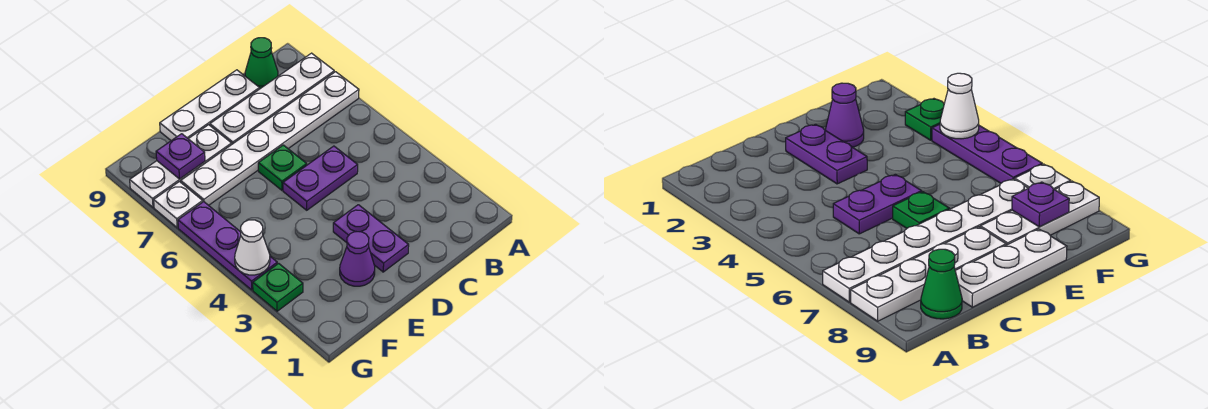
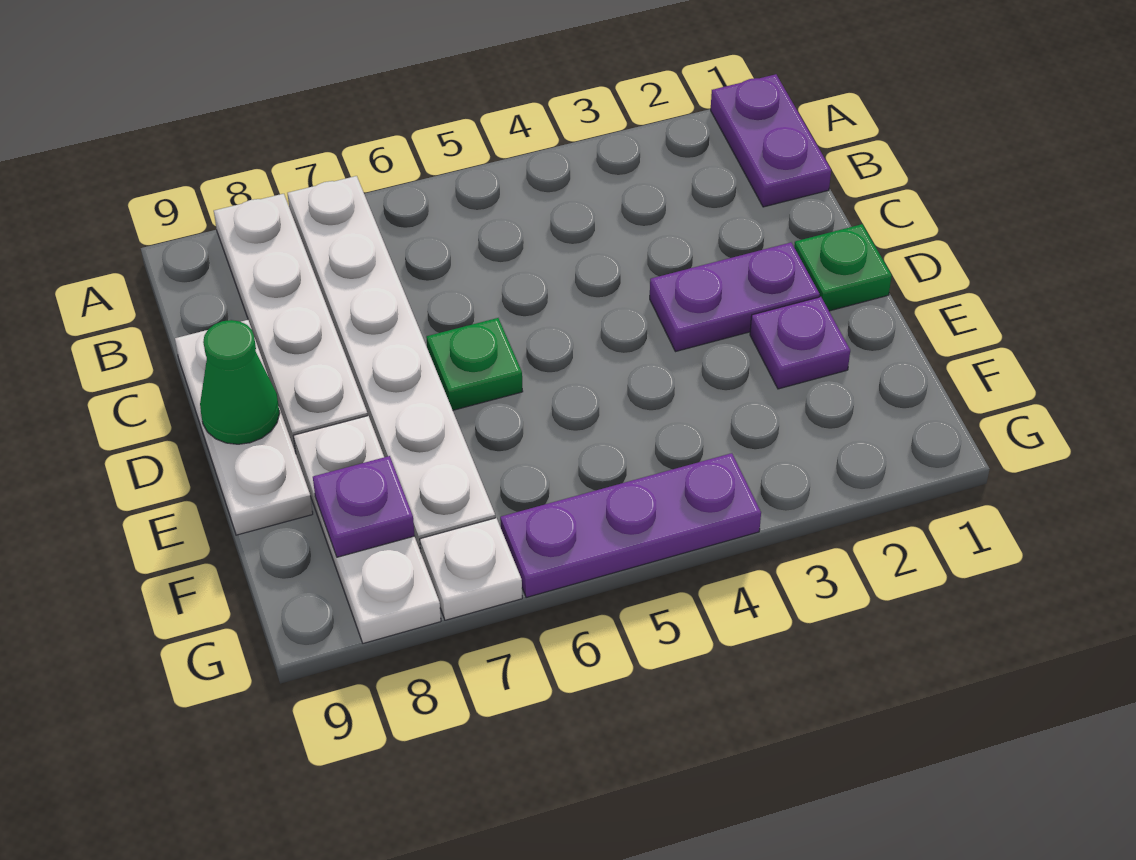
green 1x1 cone [245,38,278,89] -> green 1x1 cone moved to [200,320,280,444]
purple 1x2 plate [283,146,358,210] -> purple 1x2 plate moved to [711,74,831,207]
purple 1x1 cone [340,231,375,286] -> purple 1x1 plate [750,297,850,389]
green 1x1 plate [253,263,303,311] -> green 1x1 plate moved to [794,224,892,311]
white 1x1 cone [235,220,270,275] -> none

